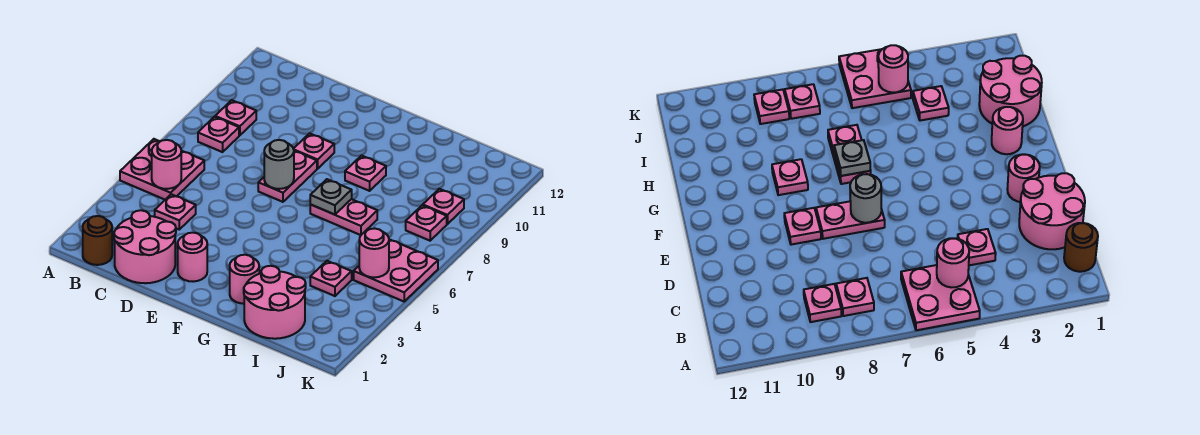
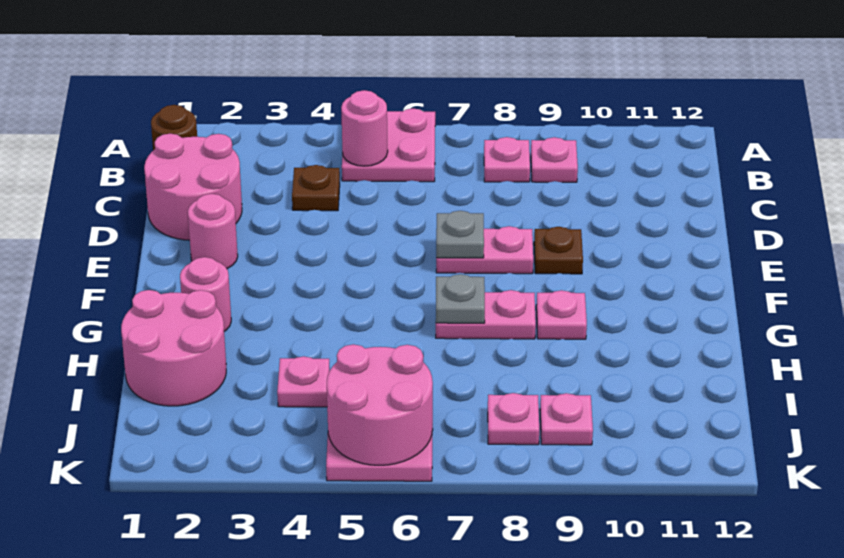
pink 1x1 plate [155,194,196,229] -> brown 1x1 plate [292,165,340,211]
grey 1x1 round brick [264,140,294,189] -> grey 1x1 plate [436,211,484,258]
pink 1x1 plate [294,133,334,169] -> brown 1x1 plate [534,227,583,274]
pink 1x2 plate [310,199,377,235] -> pink 1x2 plate turned to [436,290,536,339]
pink 1x1 round brick [359,228,389,277] -> pink 2x2 round brick [327,344,433,465]

